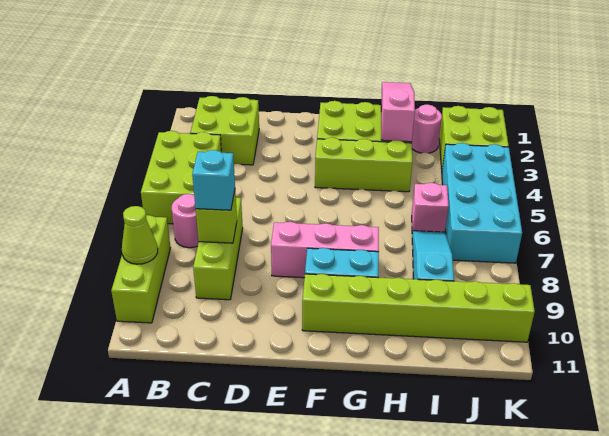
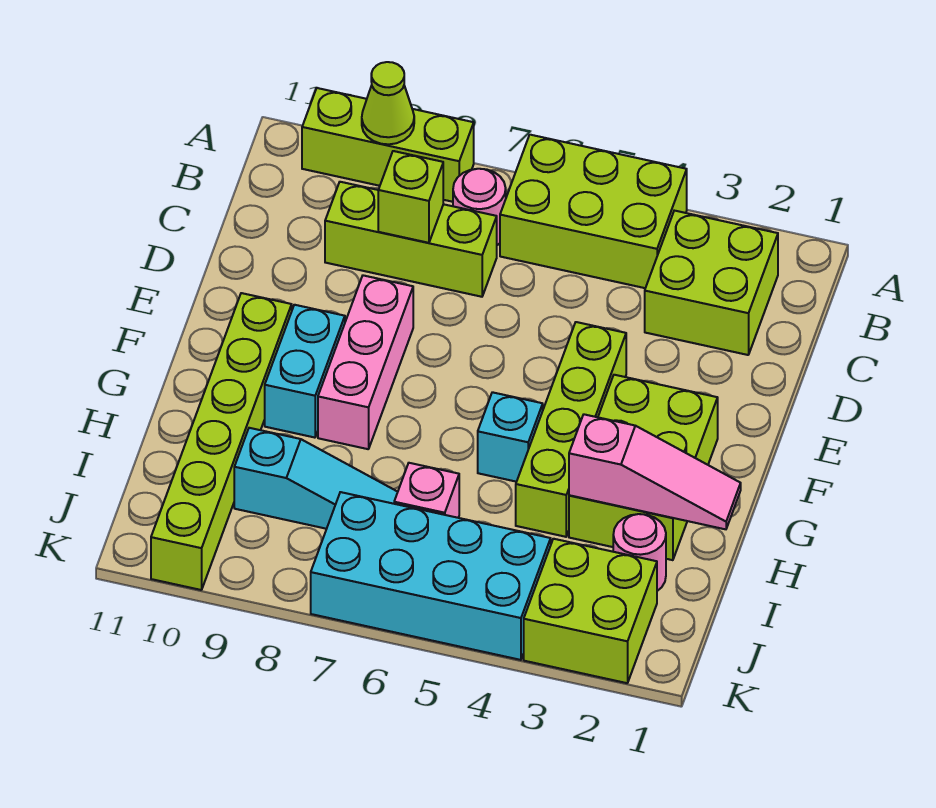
cyan 1x1 brick [192,150,235,210] -> cyan 1x1 brick moved to [478,392,543,482]
lime 1x3 brick [315,138,412,192] -> lime 1x4 brick [516,322,626,537]

